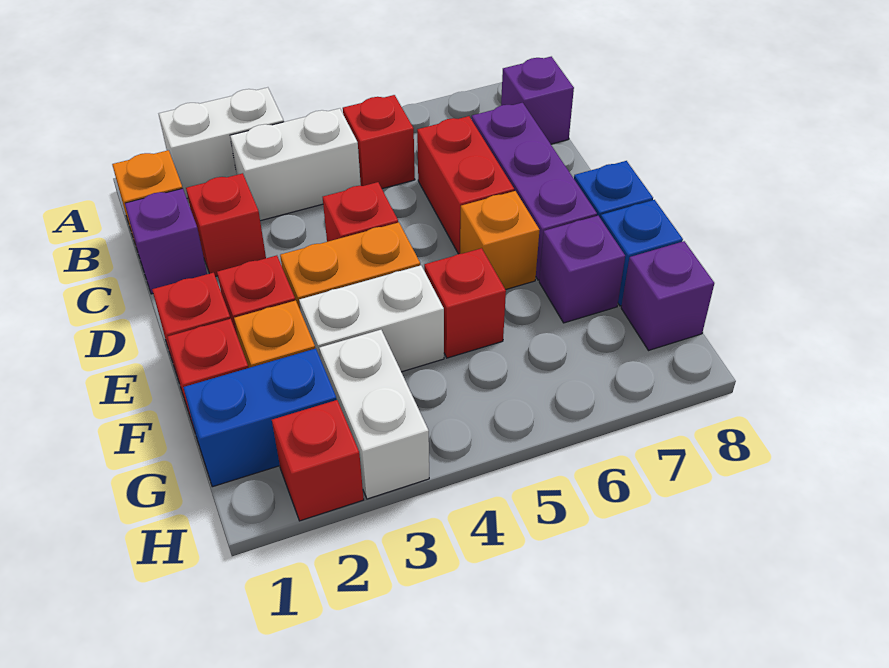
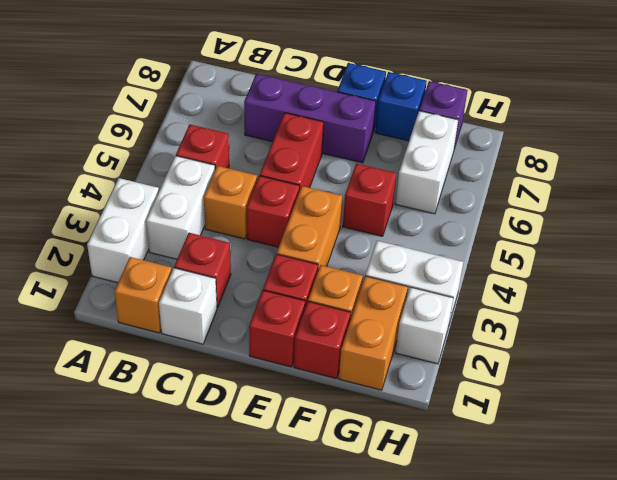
purple 1x1 brick [501,57,574,144] -> none
purple 1x1 brick [125,189,207,294] -> white 1x1 brick [159,268,217,344]
red 1x2 brick [417,116,514,254] -> red 1x2 brick turned to [260,113,324,191]
orange 1x1 brick [460,191,539,290] -> orange 1x1 brick moved to [204,166,257,239]
white 1x2 brick [299,265,444,372] -> white 1x2 brick moved to [395,111,458,214]
purple 1x1 brick [539,216,625,323] -> none
blue 1x2 brick [183,348,337,487] -> orange 1x2 brick [339,276,408,390]
red 1x1 brick [272,400,364,521] -> white 1x1 brick [395,287,453,364]

